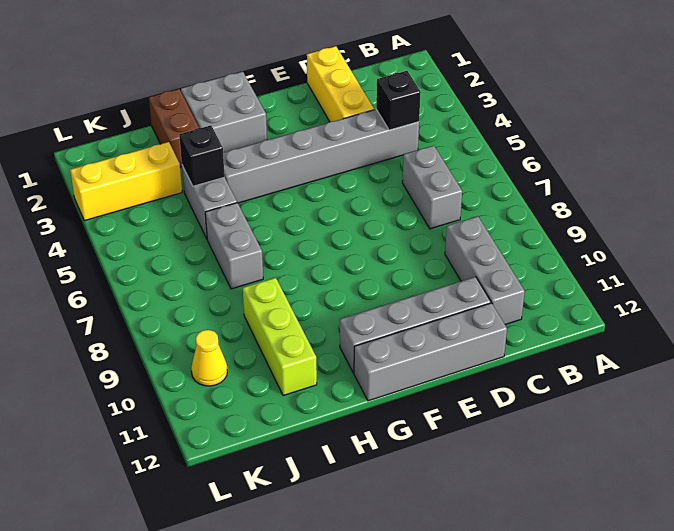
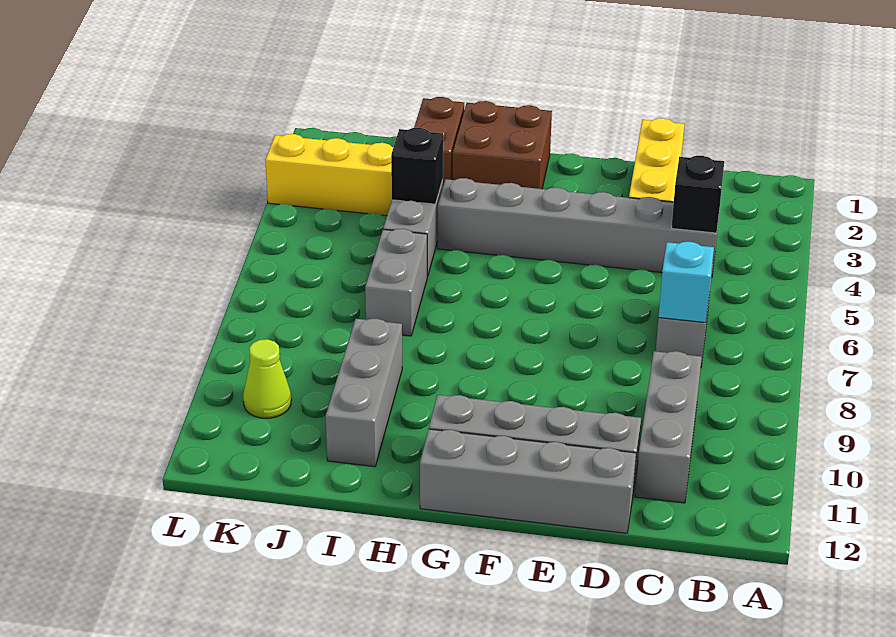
none -> cyan 1x1 brick [658,242,714,323]
grey 2x2 brick [181,72,267,153] -> brown 2x2 brick [453,101,552,189]
lime 1x3 brick [243,278,317,396] -> grey 1x3 brick [326,319,402,467]
yellow 1x1 cone [191,330,227,386] -> lime 1x1 cone [243,339,291,418]

